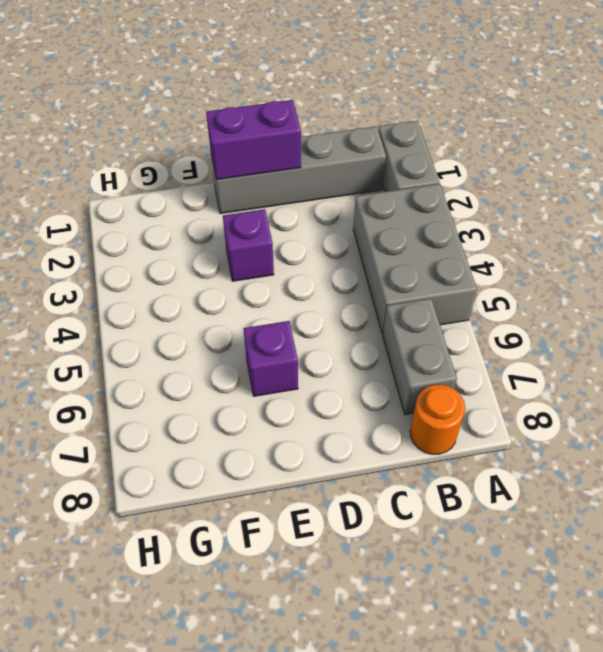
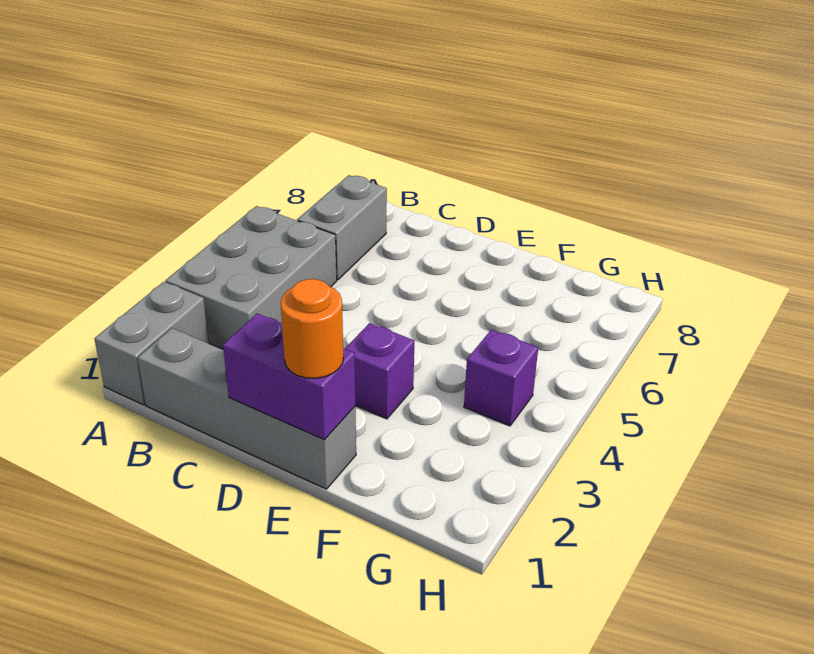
orange 1x1 round brick [410,385,465,454] -> orange 1x1 round brick moved to [281,279,343,378]
purple 1x1 brick [244,321,298,396] -> purple 1x1 brick moved to [464,330,538,426]

